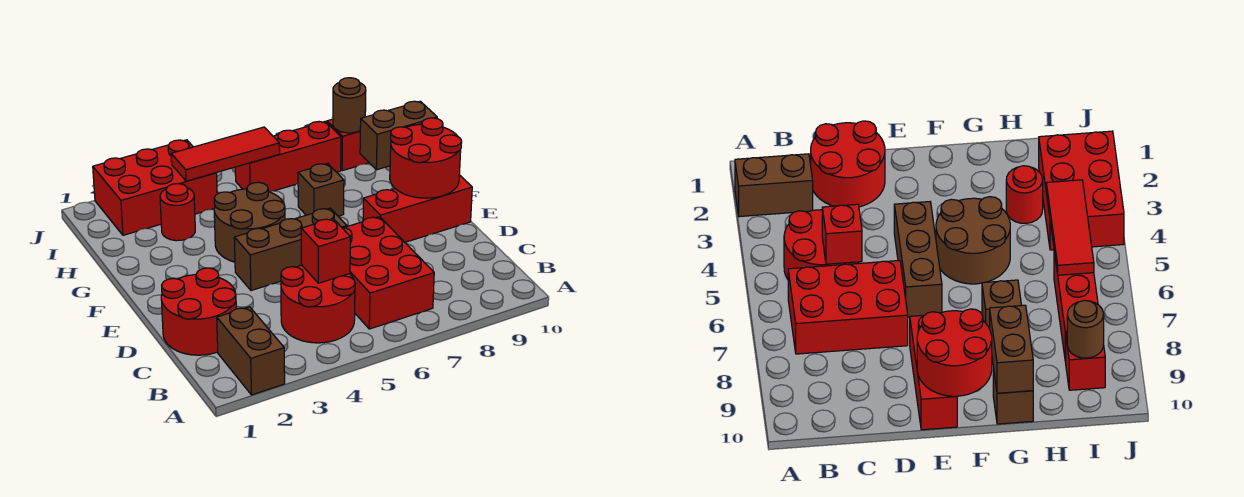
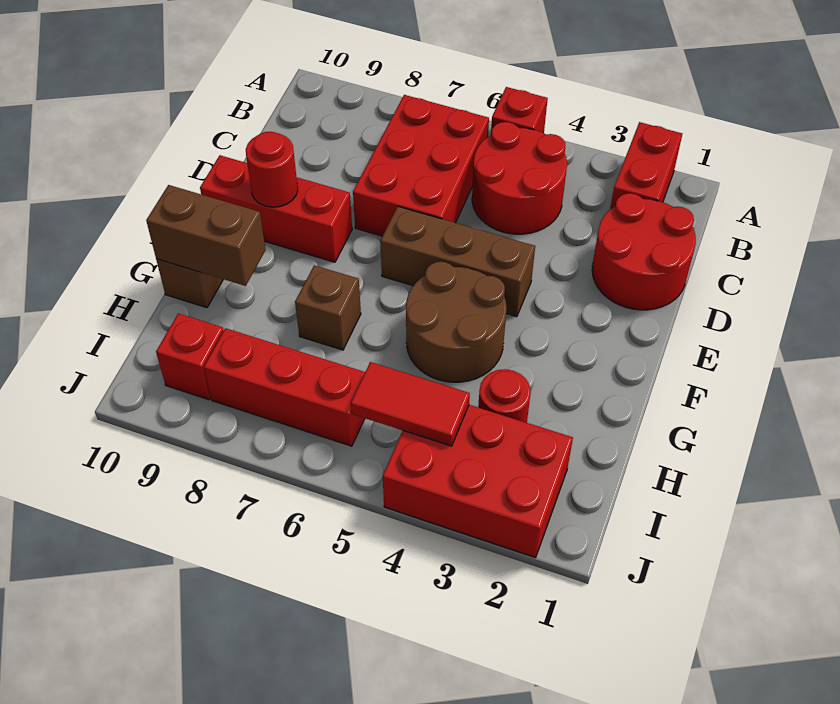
brown 1x2 brick [217,307,285,395] -> red 1x2 brick [610,122,682,209]
red 1x1 brick [301,219,350,283] -> red 1x1 brick moved to [491,87,548,134]
red 2x2 round brick [390,118,462,198] -> red 1x1 round brick [246,132,298,207]
red 1x3 tile [171,127,280,181] -> red 1x2 tile [351,362,470,446]
brown 1x1 round brick [333,78,366,133] -> none

